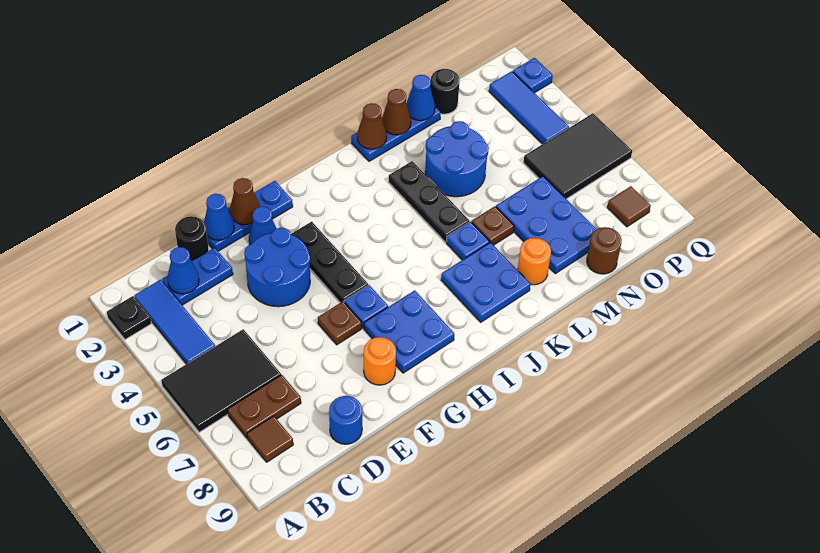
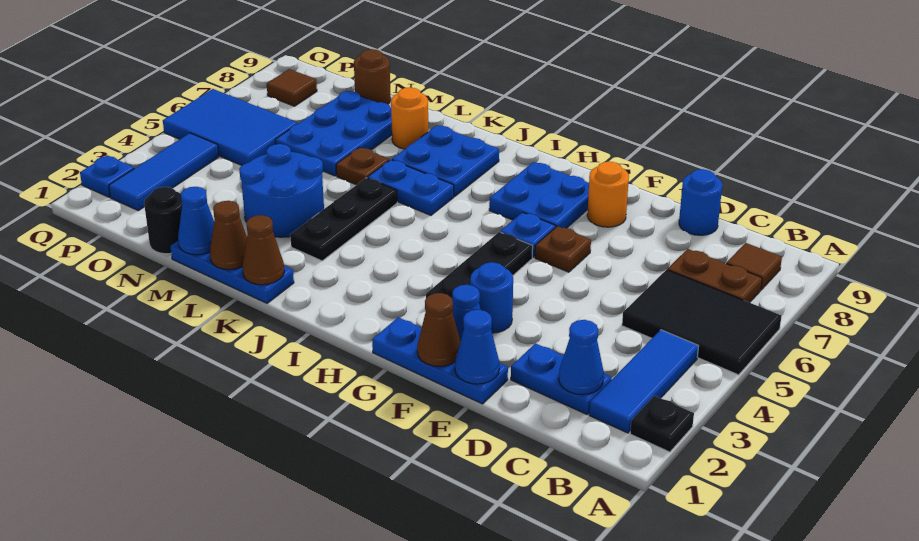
black 1x1 round brick [175,216,209,261] -> none
blue 2x2 round brick [244,228,310,307] -> blue 1x1 round brick [470,262,513,333]
blue 1x1 plate [446,222,489,260] -> blue 1x2 plate [368,160,454,215]
black 2x3 tile [523,113,632,199] -> blue 2x3 tile [163,89,298,165]

